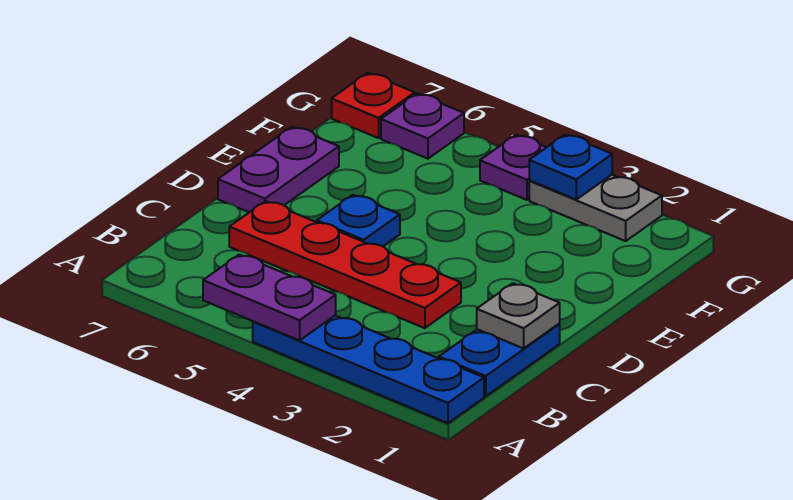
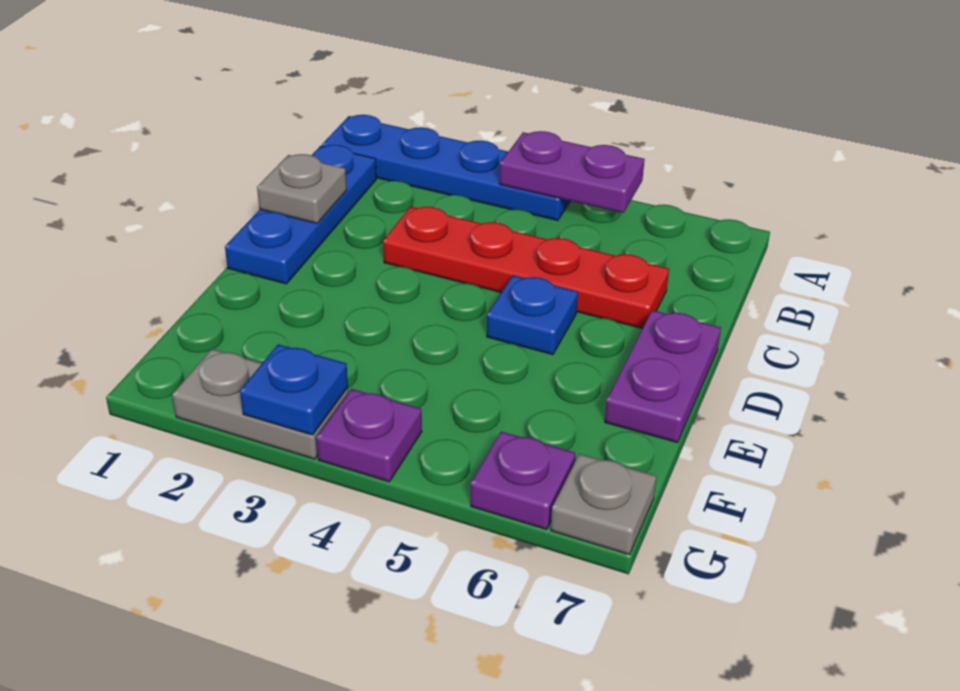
blue 1x2 plate [439,324,560,396] -> blue 1x3 plate [225,145,376,284]
red 1x1 plate [332,73,415,138] -> grey 1x1 plate [551,454,656,555]

